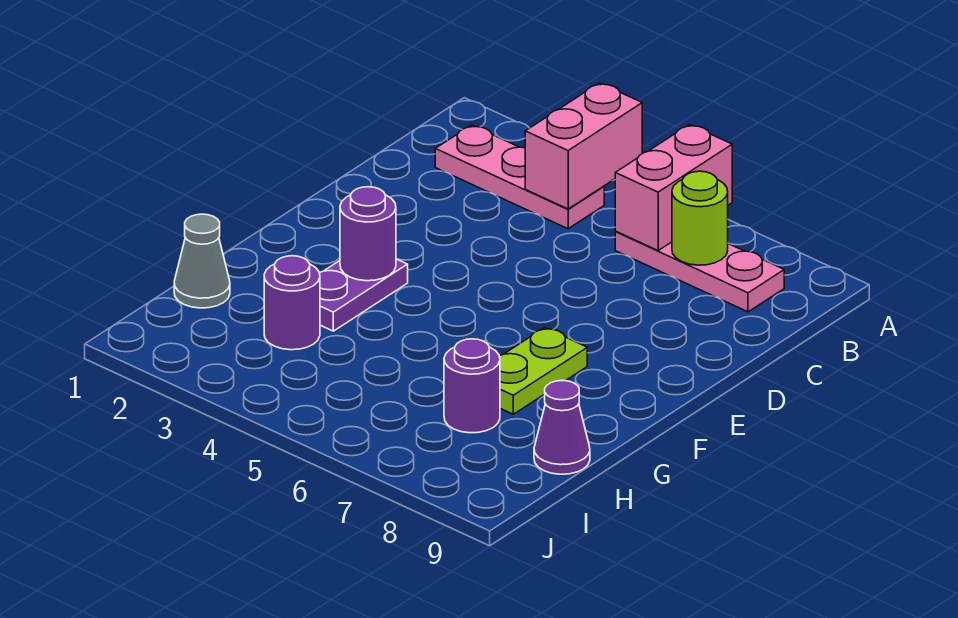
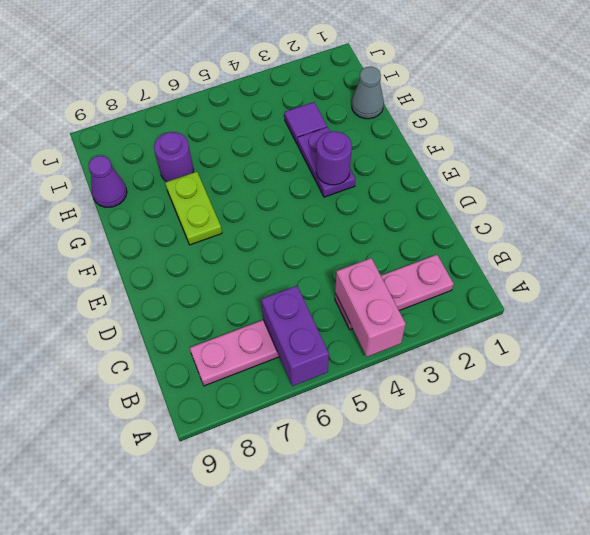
pink 1x2 brick [615,125,732,250] -> purple 1x2 brick [261,286,329,386]
lime 1x1 round brick [672,171,728,265] -> none
purple 1x1 round brick [264,256,320,350] -> purple 1x1 tile [284,102,327,144]

